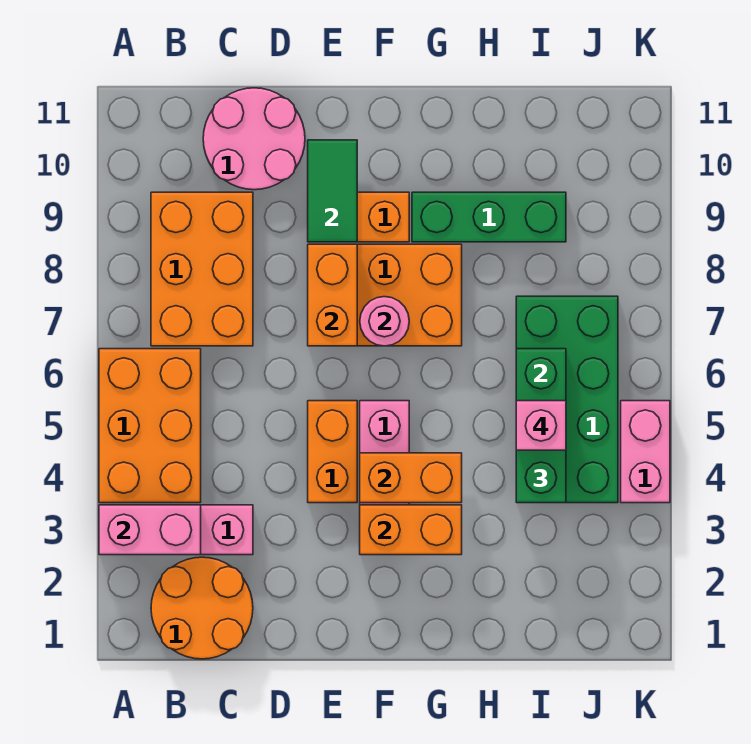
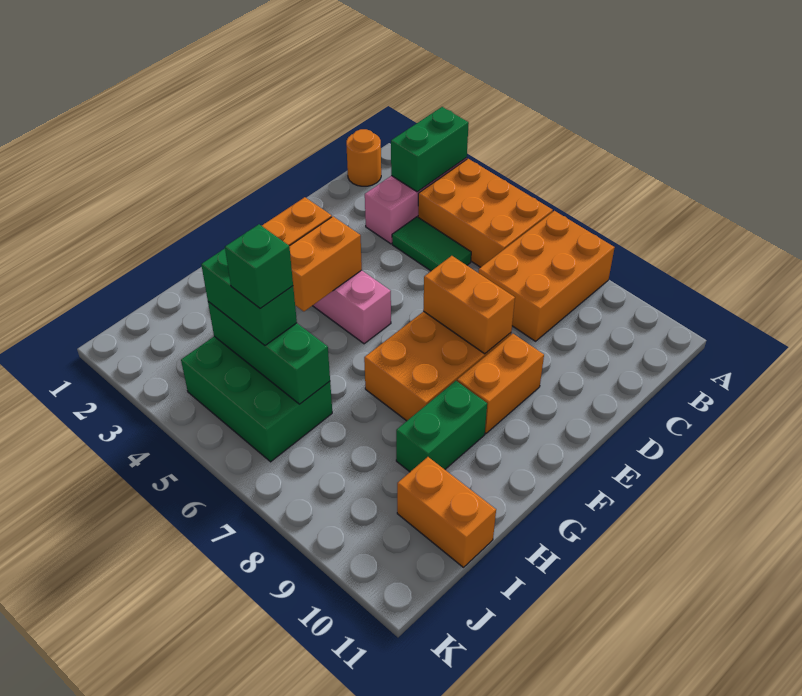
pink 1x2 brick [99,505,201,555] -> green 1x2 brick [391,107,469,192]
orange 2x2 round brick [151,557,253,659] -> orange 1x1 round brick [346,129,381,186]
orange 2x3 brick [151,192,253,346] -> orange 2x3 brick turned to [479,211,615,341]
pink 2x2 round brick [203,88,305,190] -> none
orange 1x2 brick [308,401,357,503] -> orange 1x2 brick moved to [397,457,496,567]
green 1x2 tile [308,140,357,242] -> green 1x2 tile moved to [392,217,471,271]
pink 1x1 round brick [360,297,409,346] -> none
green 1x3 brick [412,192,566,242] -> green 1x2 brick [396,381,487,472]
green 2x4 brick [516,296,618,503] -> green 2x3 brick [181,336,332,462]
pink 1x1 brick [516,401,566,450] -> green 1x1 brick [225,224,293,308]
pink 1x2 brick [621,401,670,503] -> none

